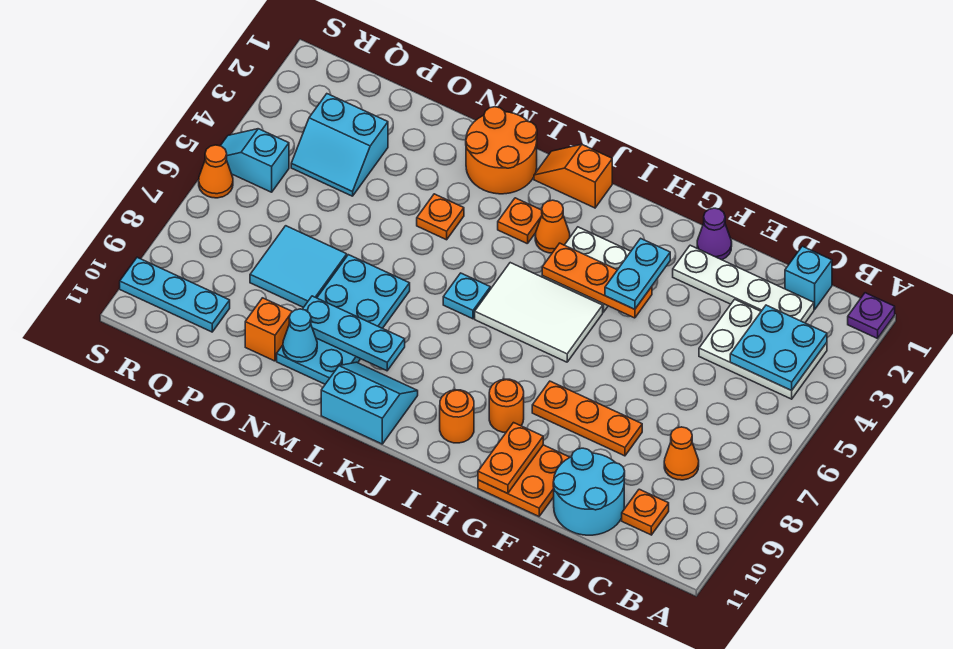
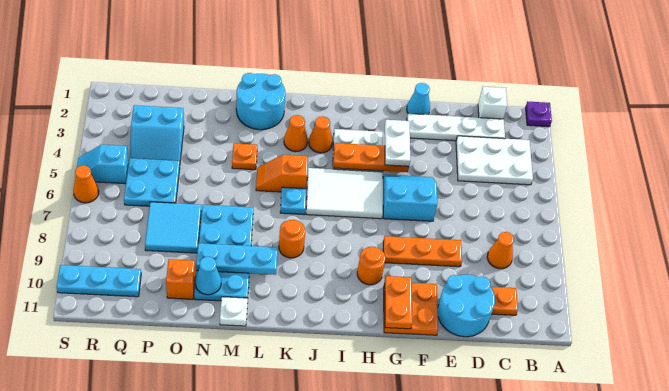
cyan 2x2 plate [730,305,827,391] -> cyan 2x2 plate moved to [124,158,180,206]
cyan 1x1 brick [785,246,832,309] -> white 1x1 brick [478,87,507,119]
purple 1x1 cone [697,208,732,260] -> cyan 1x1 cone [407,83,430,115]
cyan 1x2 plate [605,238,670,309] -> white 1x2 plate [385,120,410,166]
orange 1x1 round brick [440,390,474,443] -> orange 1x1 round brick moved to [279,220,305,258]
orange 1x2 slope [534,144,612,208] -> orange 1x2 slope moved to [256,155,308,192]
orange 1x1 plate [498,198,542,244] -> orange 1x1 cone [284,115,308,152]
cyan 2x2 slope [321,362,418,444] -> cyan 2x2 slope moved to [383,175,437,221]
orange 2x2 round brick [466,107,537,194] -> cyan 2x2 round brick [236,73,285,130]
none -> white 1x1 plate [220,297,248,326]

